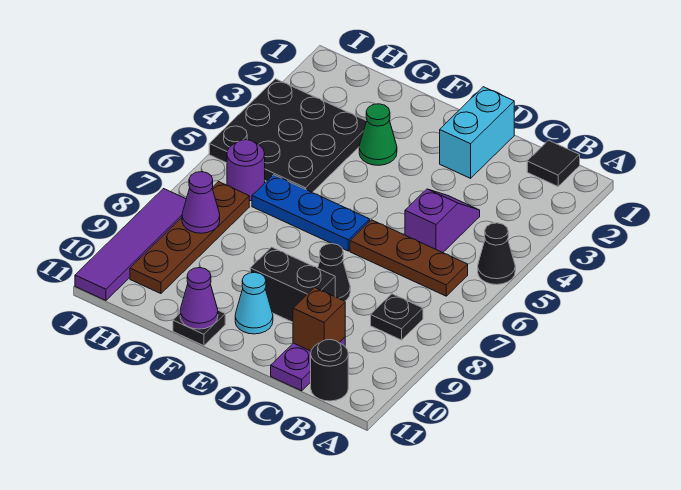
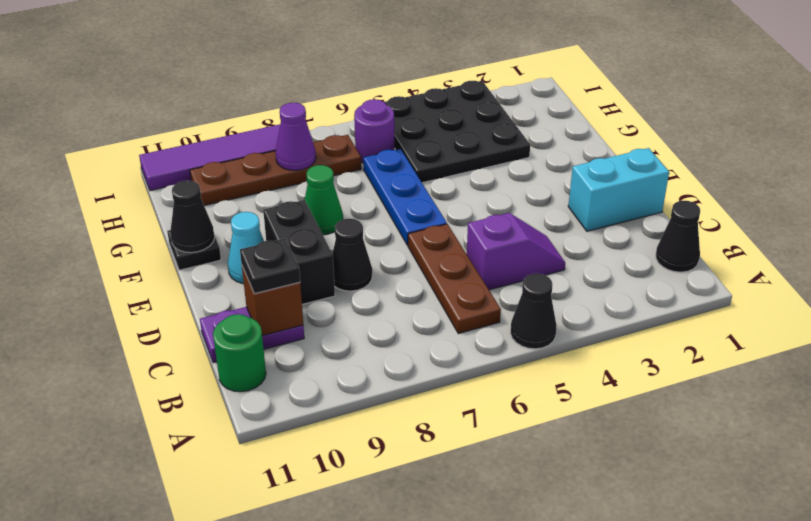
black 1x1 tile [527,140,580,186] -> black 1x1 cone [656,201,700,272]
black 1x1 plate [371,294,423,340] -> black 1x1 plate moved to [240,239,300,294]
black 1x1 round brick [311,339,348,401] -> green 1x1 round brick [213,314,266,392]
green 1x1 cone [359,104,397,165] -> green 1x1 cone moved to [305,165,343,235]
purple 1x1 cone [180,268,218,329] -> black 1x1 cone [170,180,215,253]

